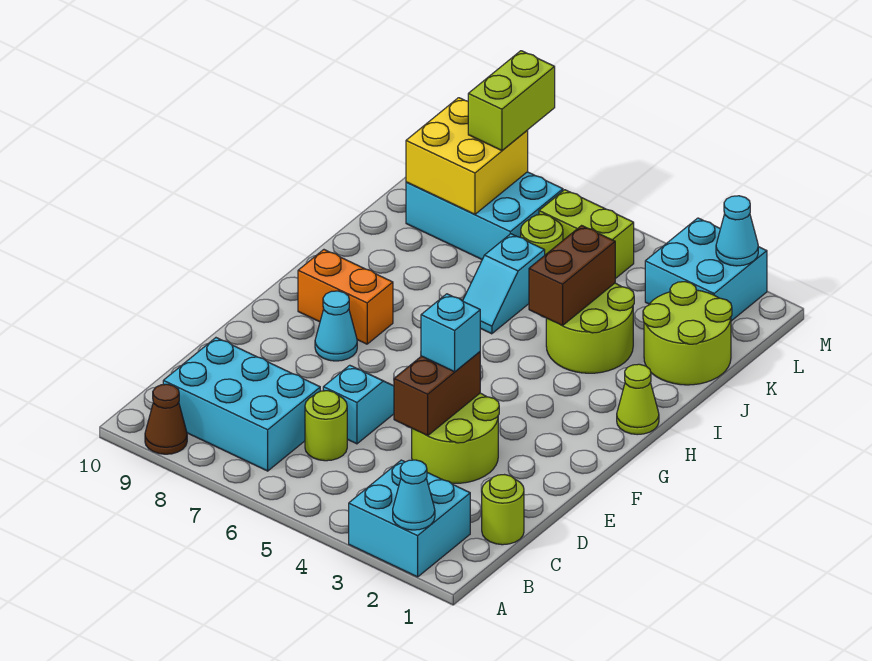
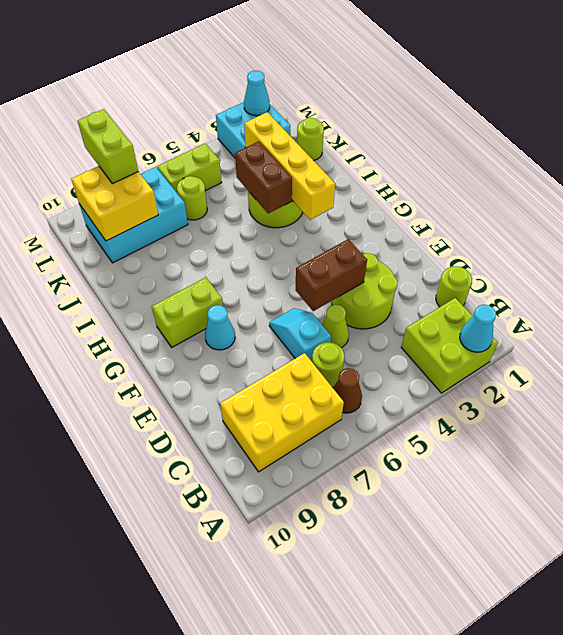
cyan 2x2 brick [349,460,470,577] -> lime 2x2 brick [401,298,498,393]
brown 1x1 cone [145,384,187,454] -> brown 1x1 cone moved to [333,368,362,413]
cyan 2x3 brick [163,338,320,471] -> yellow 2x3 brick [220,353,344,472]
brown 1x2 brick [394,352,480,436] -> brown 1x2 brick turned to [296,239,367,311]
cyan 1x1 brick [421,294,480,372] -> none
orange 1x2 brick [298,250,393,344] -> lime 1x2 brick [152,278,223,347]
lime 1x1 cone [617,364,659,435] -> lime 1x1 cone moved to [322,304,349,348]
none -> yellow 1x4 brick [244,112,335,220]
cyan 1x2 slope [463,234,545,334] -> none
lime 2x2 round brick [643,282,732,385] -> lime 1x1 round brick [297,118,324,161]

